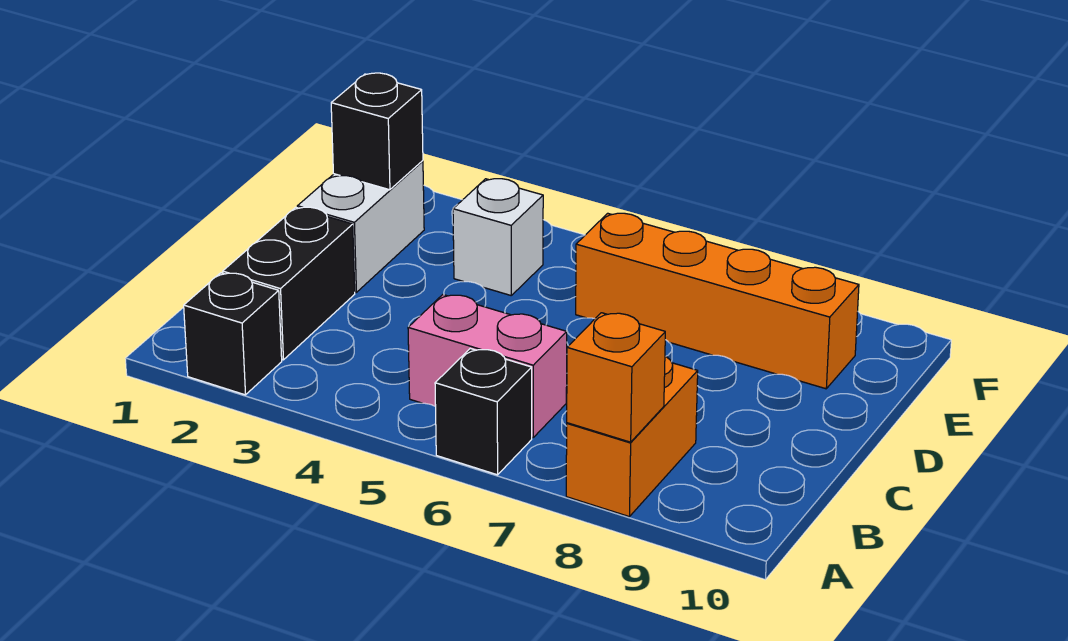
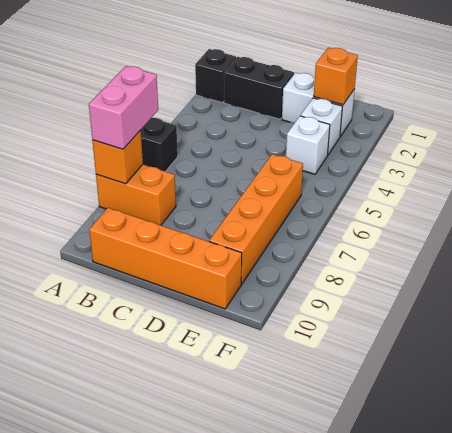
pink 1x2 brick [408,295,567,438] -> pink 1x2 brick moved to [89,66,158,149]
none -> orange 1x4 brick [89,208,242,309]
black 1x1 brick [331,73,423,190] -> orange 1x1 brick [314,48,358,105]
none -> white 1x1 brick [301,98,343,155]

